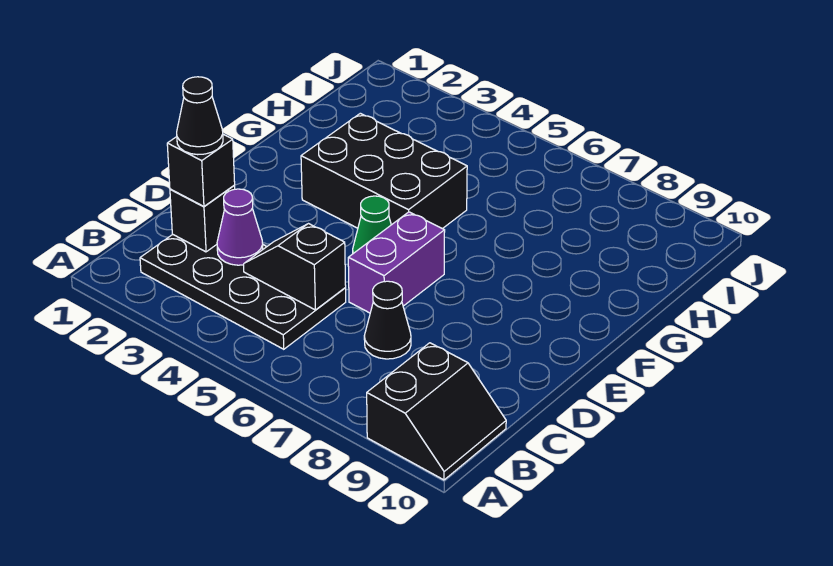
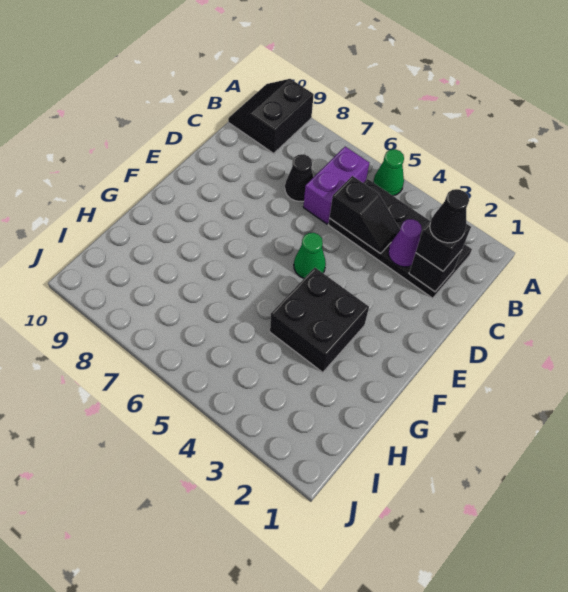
none -> green 1x1 cone [373,149,404,196]
purple 1x2 brick [348,212,445,313] -> purple 1x2 brick moved to [303,147,369,224]
black 2x3 brick [301,113,467,229] -> black 2x2 brick [270,268,369,372]

